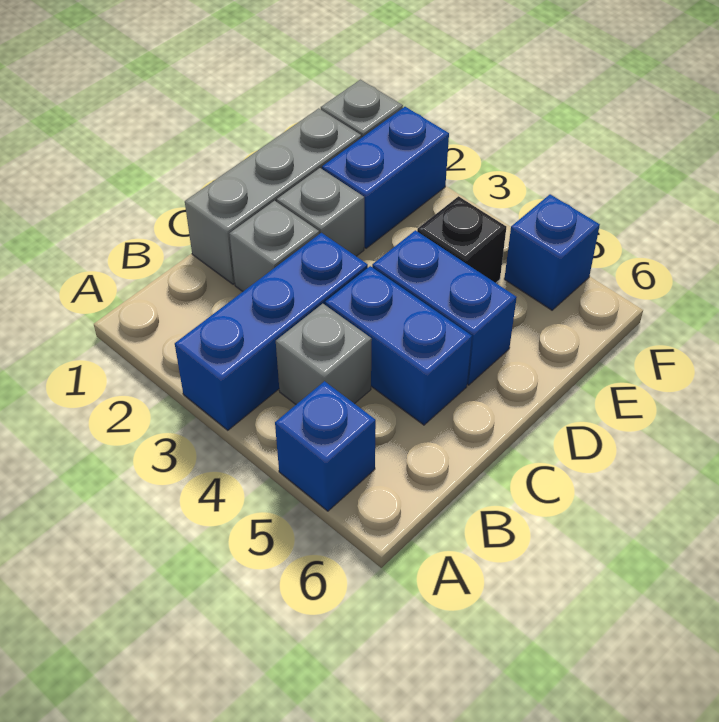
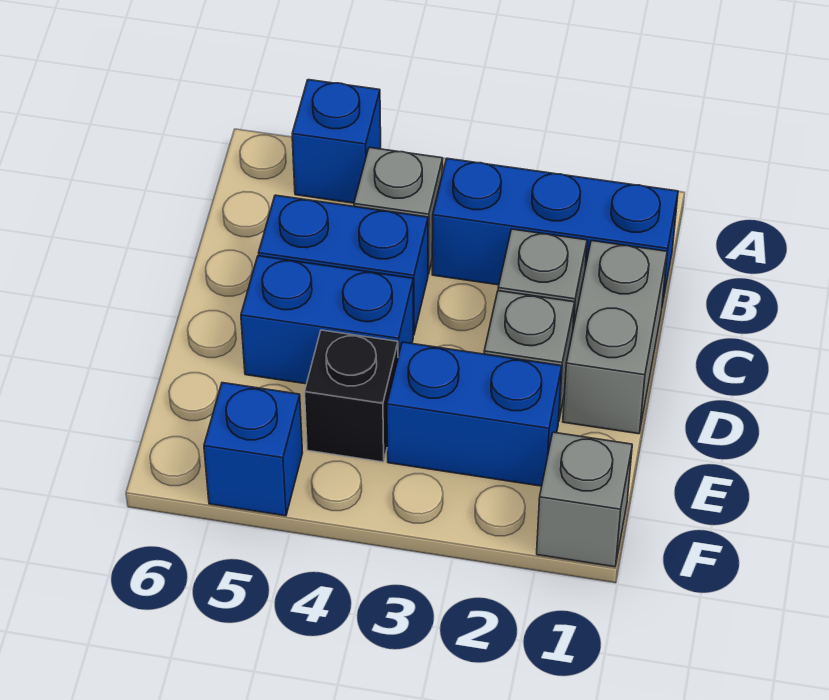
blue 1x3 brick [175,233,368,430] -> blue 1x3 brick turned to [432,158,678,306]
grey 1x3 brick [185,108,361,284] -> grey 1x2 brick [563,241,667,434]
blue 1x2 brick [322,107,449,248] -> blue 1x2 brick turned to [387,342,562,486]

